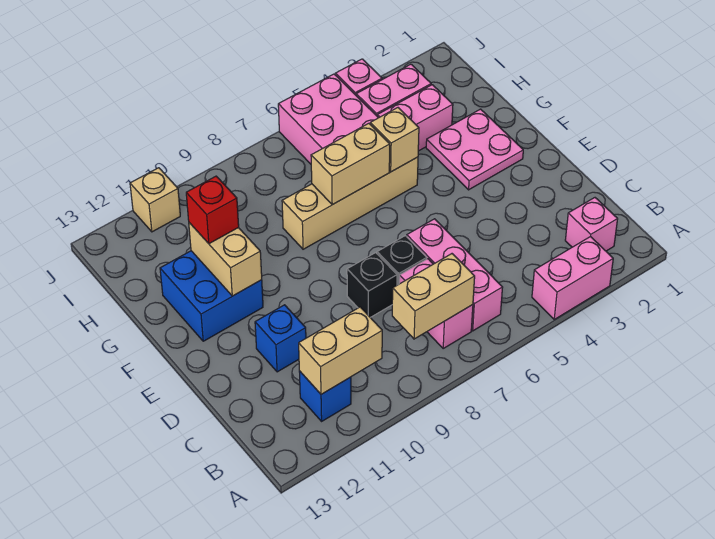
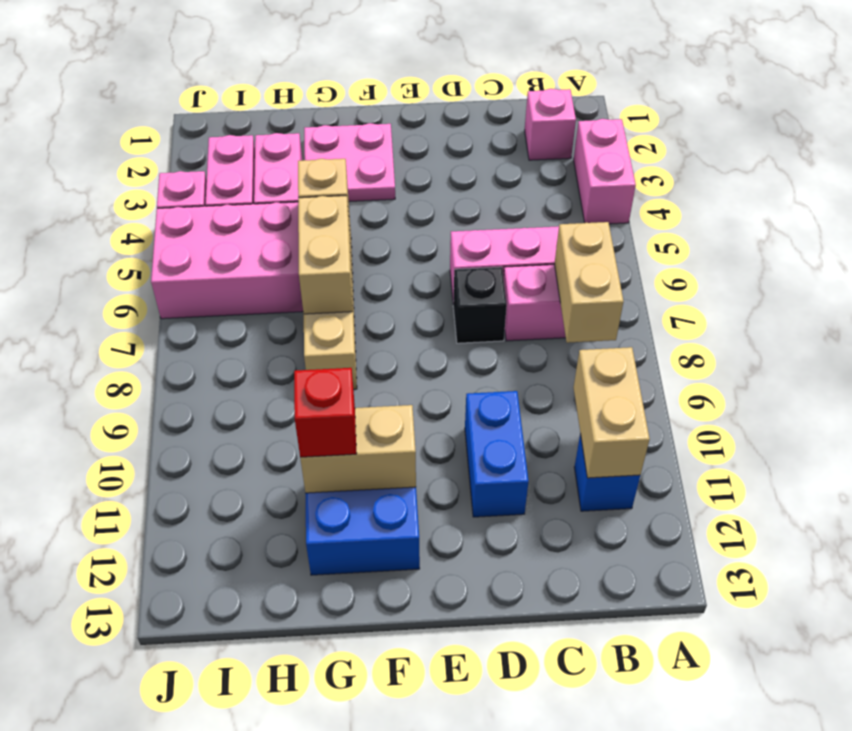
black 1x1 brick [347,253,397,317] -> none
blue 1x1 brick [255,305,306,372] -> blue 1x2 brick [465,391,529,517]
tan 1x1 brick [130,168,180,232] -> none

